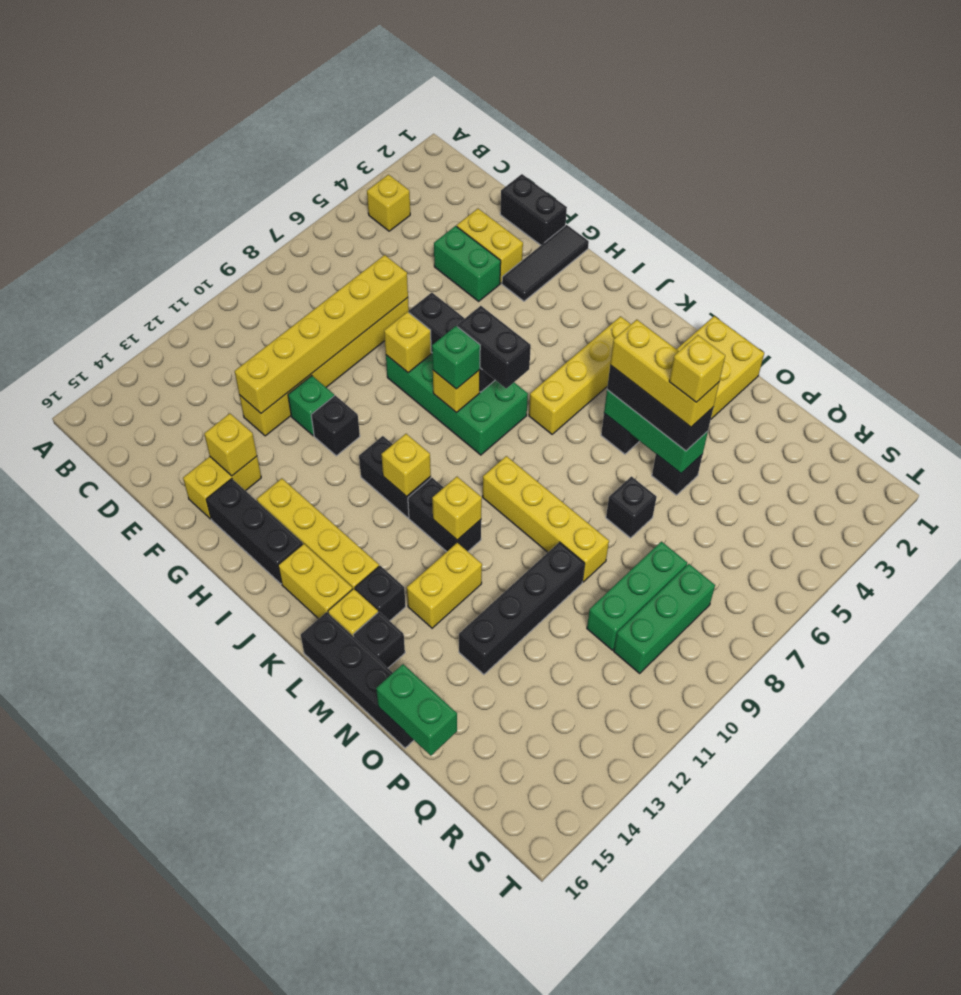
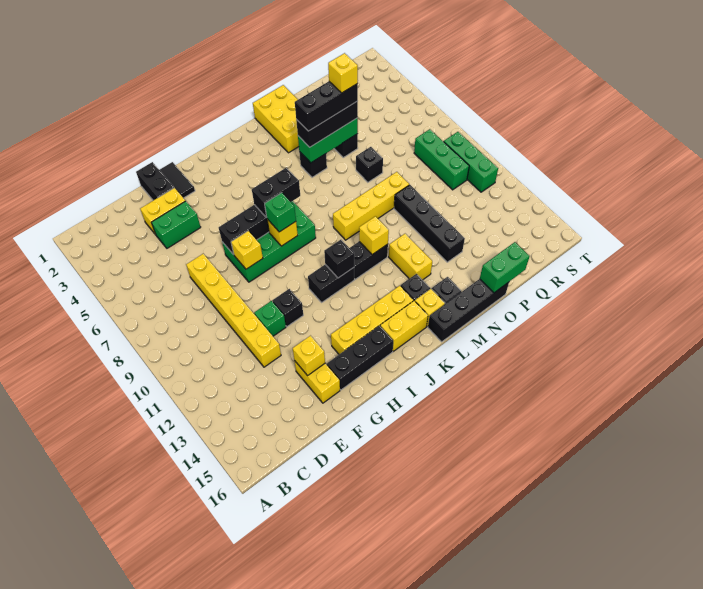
yellow 1x1 brick [367,175,410,231] -> none
black 1x2 brick [500,174,567,245] -> black 1x2 brick turned to [136,162,174,200]
yellow 1x6 brick [235,255,408,413] -> none
black 1x3 tile [502,225,589,301] -> black 1x2 tile [160,162,195,198]
yellow 1x1 brick [381,434,431,496] -> black 1x1 brick [324,240,354,278]
yellow 1x4 brick [529,316,631,434] -> none
yellow 1x3 brick [610,320,719,427] -> black 1x3 brick [295,82,358,131]
green 1x3 brick [587,542,687,650] -> green 1x3 brick moved to [444,132,498,192]

